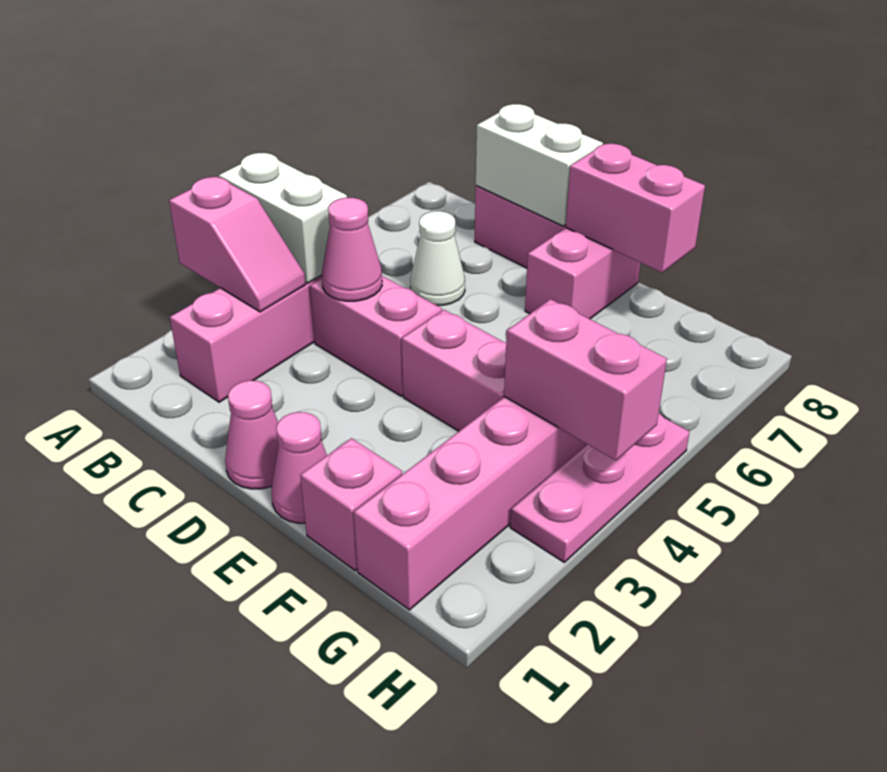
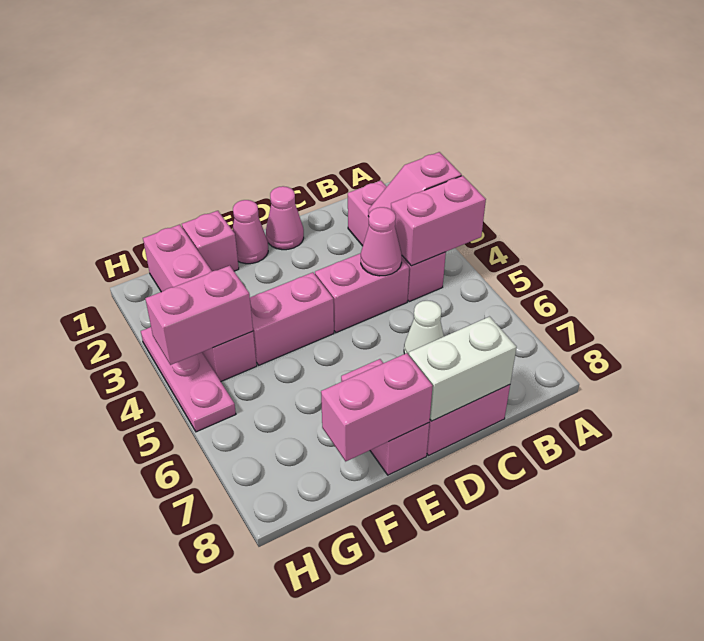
white 1x2 brick [219,153,347,283] -> pink 1x2 brick [391,176,486,266]

